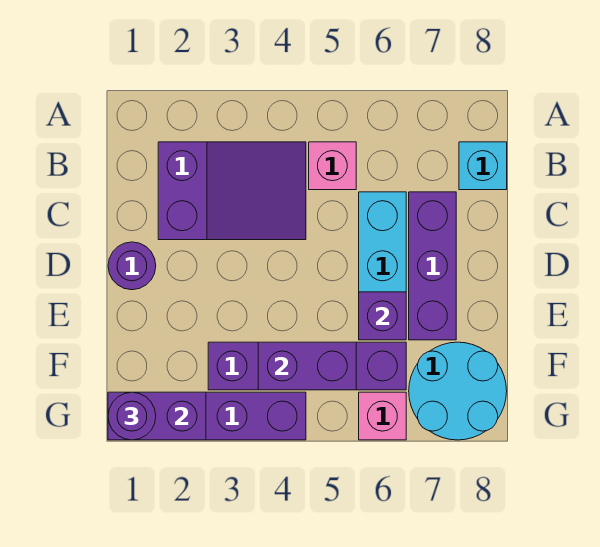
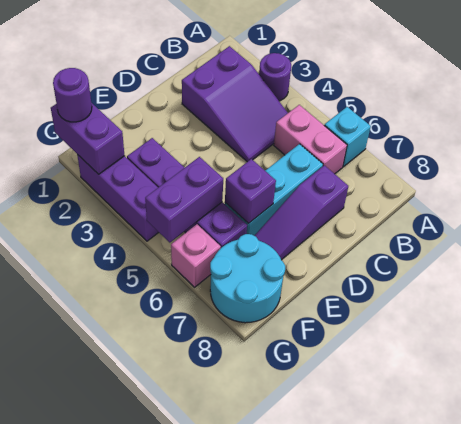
pink 1x1 brick [309,142,356,190] -> pink 1x2 brick [274,105,347,174]
cyan 1x1 brick [459,142,507,190] -> cyan 1x1 brick moved to [324,107,371,167]
purple 1x3 brick [409,192,456,340] -> purple 1x3 slope [255,165,348,260]
purple 1x1 round brick [108,242,156,290] -> purple 1x1 round brick moved to [259,53,291,101]
purple 1x2 brick [258,342,356,390] -> purple 1x2 brick turned to [145,157,223,243]

